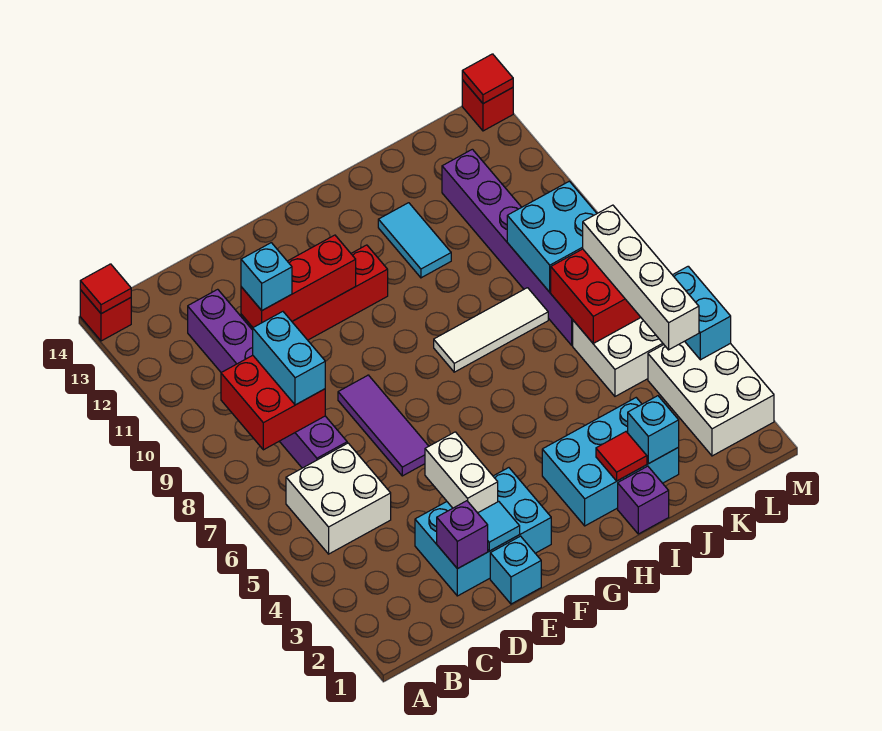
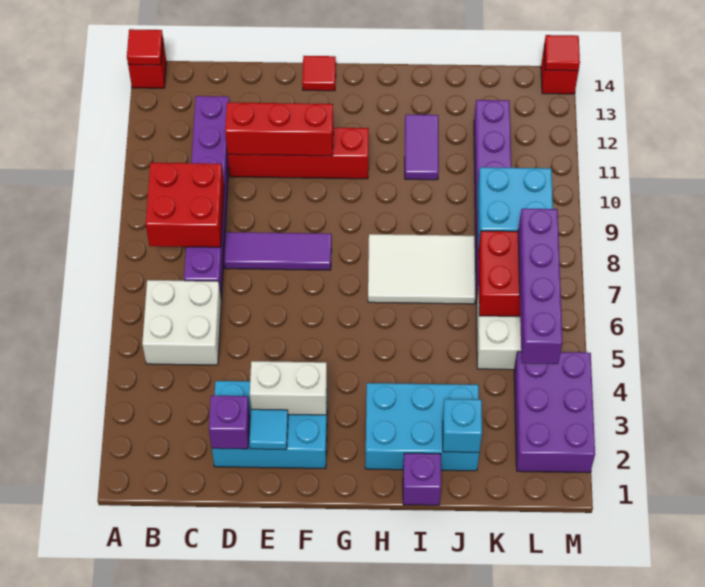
cyan 1x2 brick [253,312,325,405] -> none
cyan 1x1 brick [241,243,292,310] -> none
cyan 1x1 brick [490,536,541,604] -> none
white 1x2 brick [425,432,498,513] -> white 1x2 brick turned to [250,361,327,415]
purple 1x3 tile [338,375,429,476] -> purple 1x3 tile turned to [224,232,331,270]
white 1x3 tile [434,288,548,372] -> white 2x3 tile [368,234,475,304]
red 1x1 tile [596,432,647,481] -> red 1x1 tile moved to [302,56,336,91]
cyan 1x2 tile [378,203,451,278] -> purple 1x2 tile [405,114,439,180]
white 2x3 brick [648,341,774,456] -> purple 2x3 brick [514,352,595,473]
white 1x4 brick [583,205,699,350] -> purple 1x4 brick [518,209,562,364]
cyan 1x2 brick [673,266,731,360] -> none

